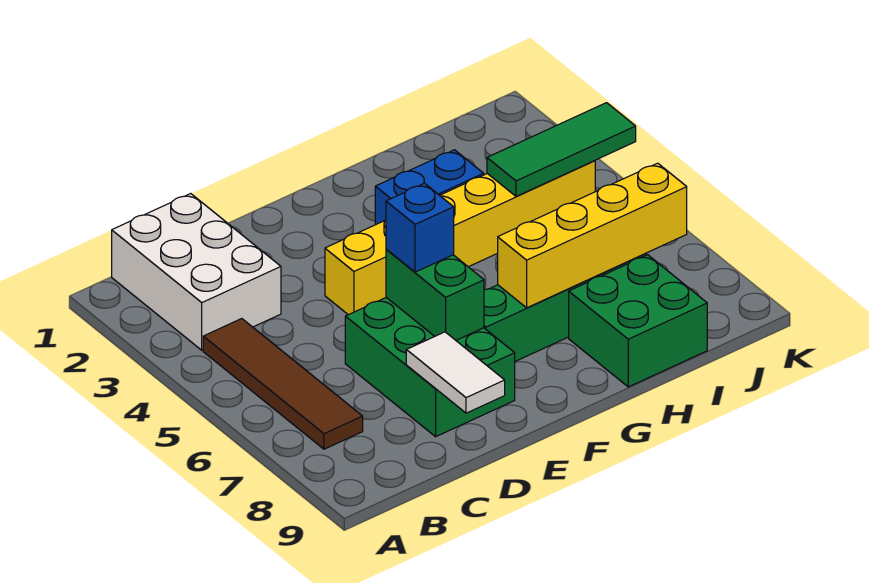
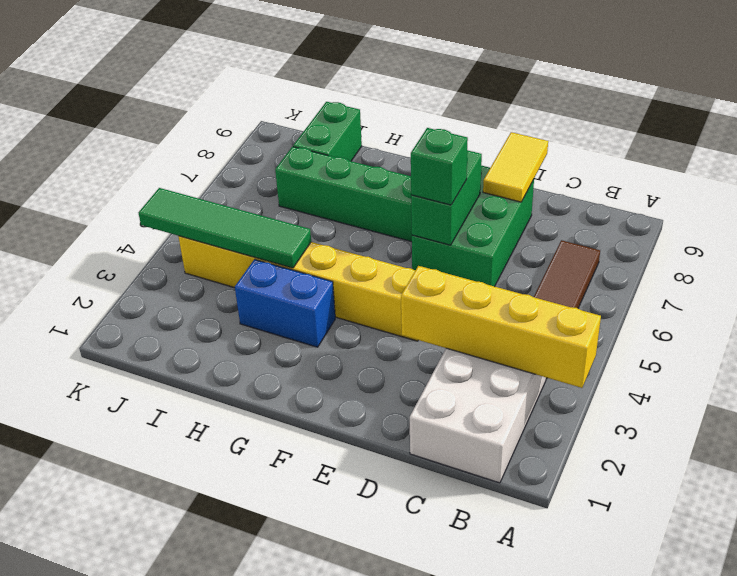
white 1x2 tile [406,332,505,413] -> yellow 1x2 tile [483,132,548,202]
blue 1x1 brick [386,183,454,272] -> green 1x1 brick [411,128,468,205]
yellow 1x4 brick [498,163,687,308] -> yellow 1x4 brick moved to [401,266,601,388]
green 2x2 brick [569,255,707,387] -> green 1x2 brick [293,102,362,161]
green 1x3 tile [487,103,636,196] -> green 1x4 tile [139,188,311,268]

